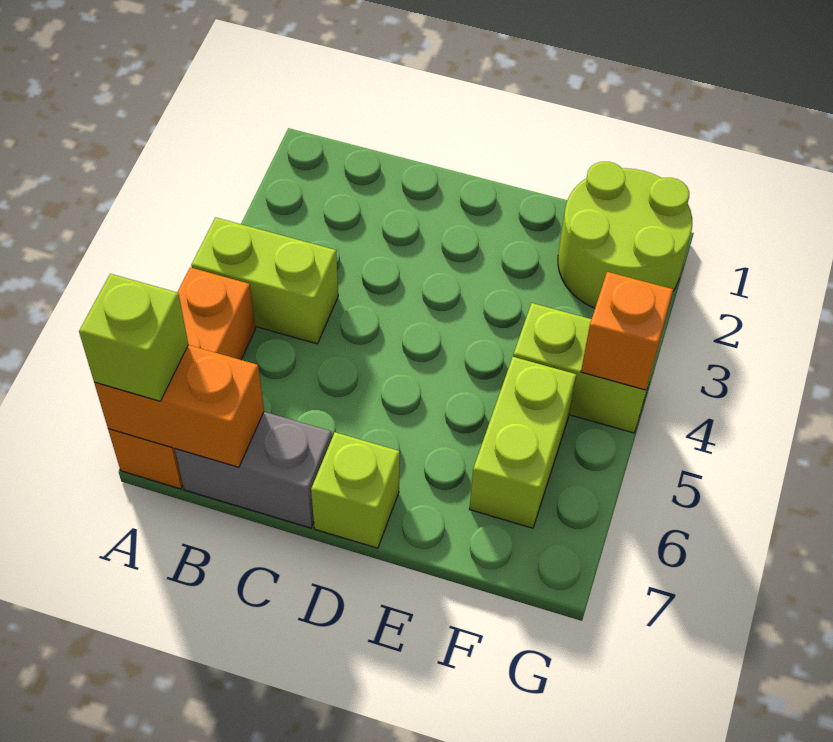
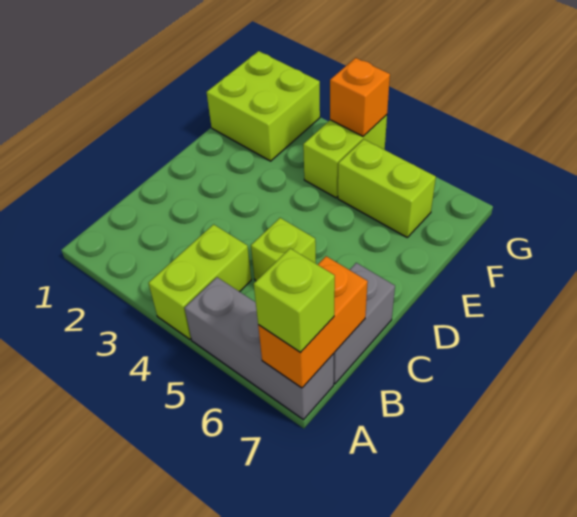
orange 1x3 brick [108,267,255,489] -> grey 1x3 brick [184,277,334,420]
lime 1x1 brick [311,432,400,548] -> lime 1x1 brick moved to [251,218,316,281]
lime 2x2 round brick [558,162,692,308] -> lime 2x2 brick [207,51,320,161]

